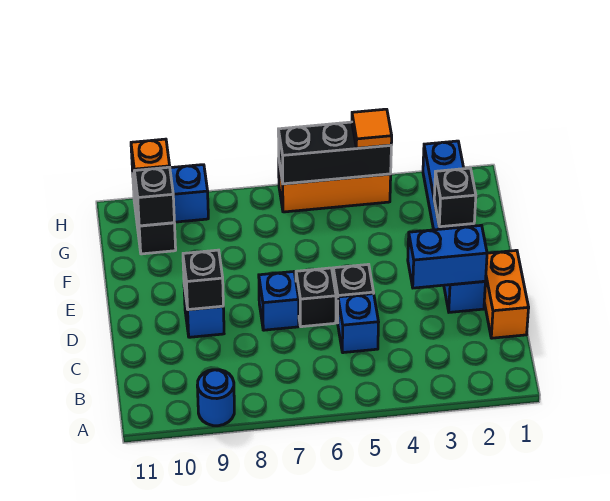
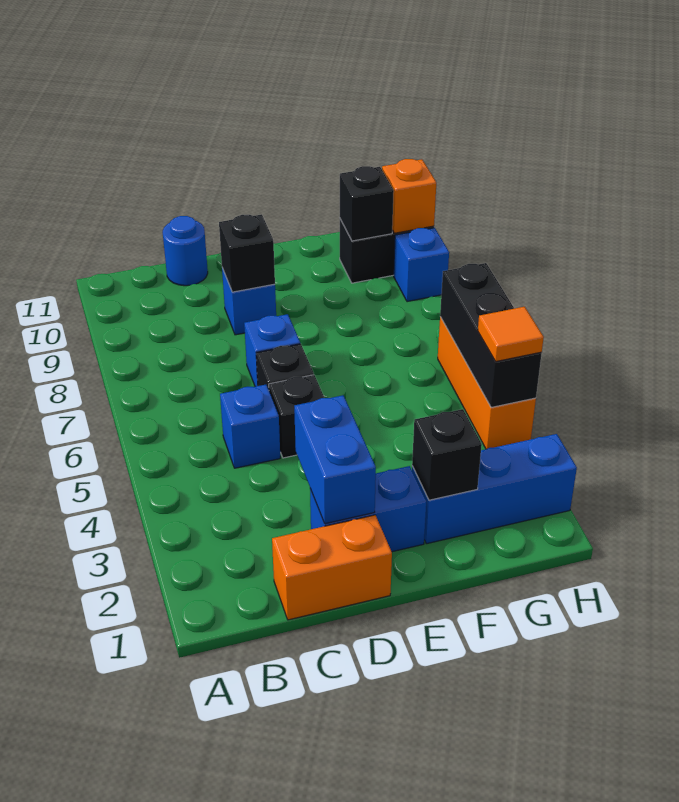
blue 1x1 round brick [197,370,234,426] -> blue 1x1 round brick moved to [163,216,208,286]

